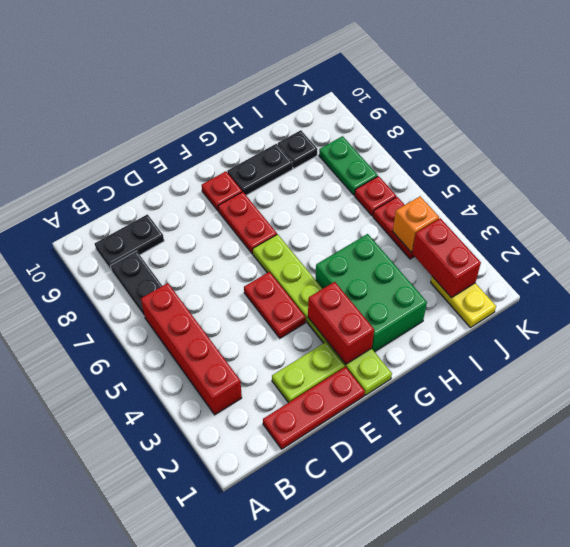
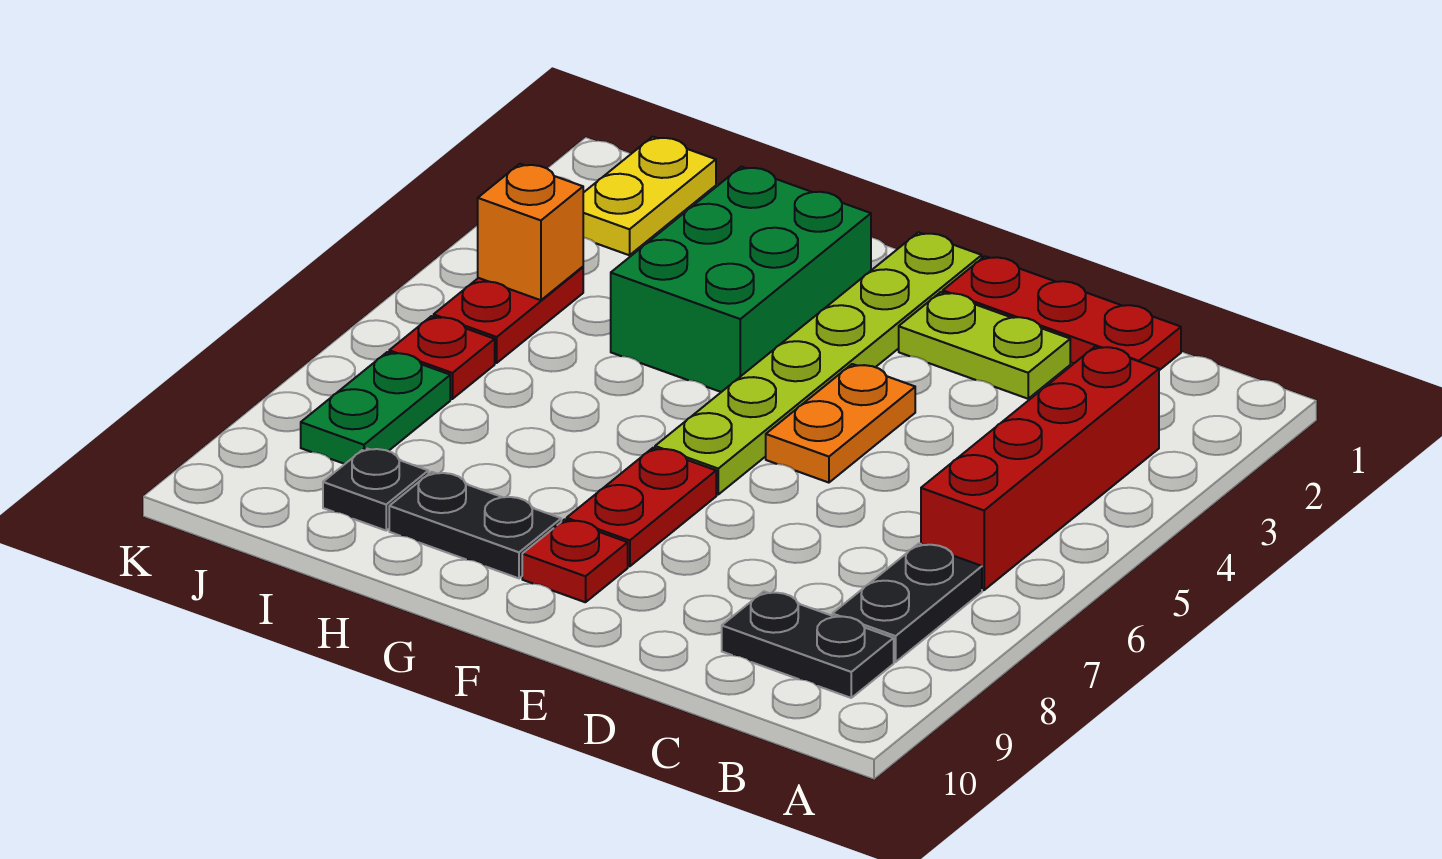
red 1x2 plate [244,272,306,338] -> orange 1x2 plate [766,364,915,483]
red 1x2 brick [308,282,374,364] -> none
red 1x2 brick [412,218,481,298] -> none

